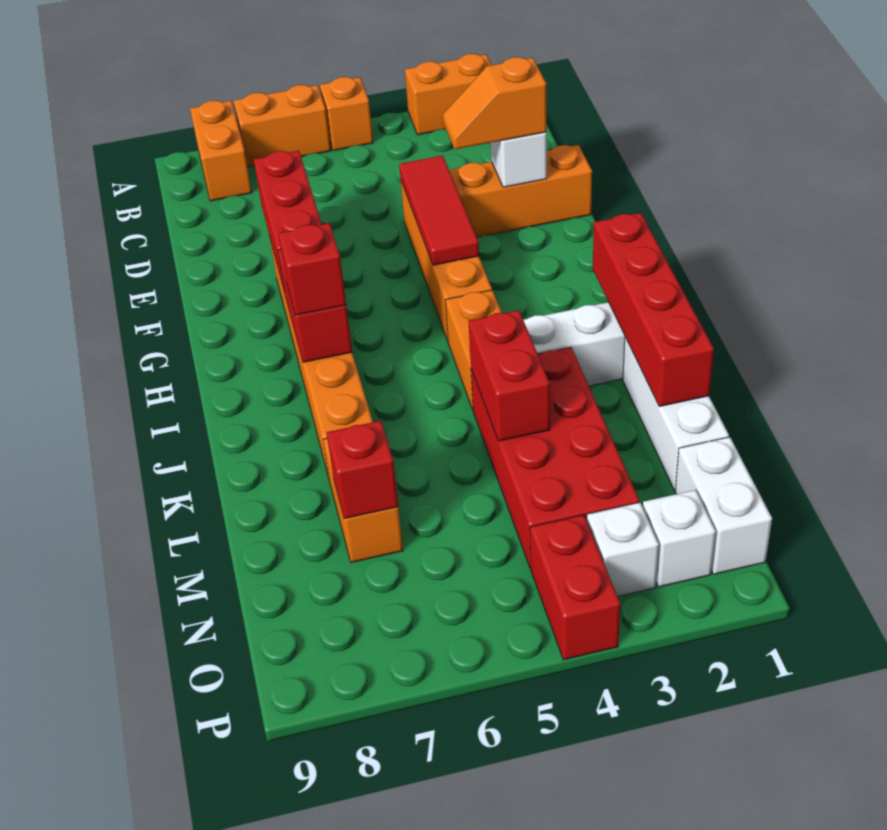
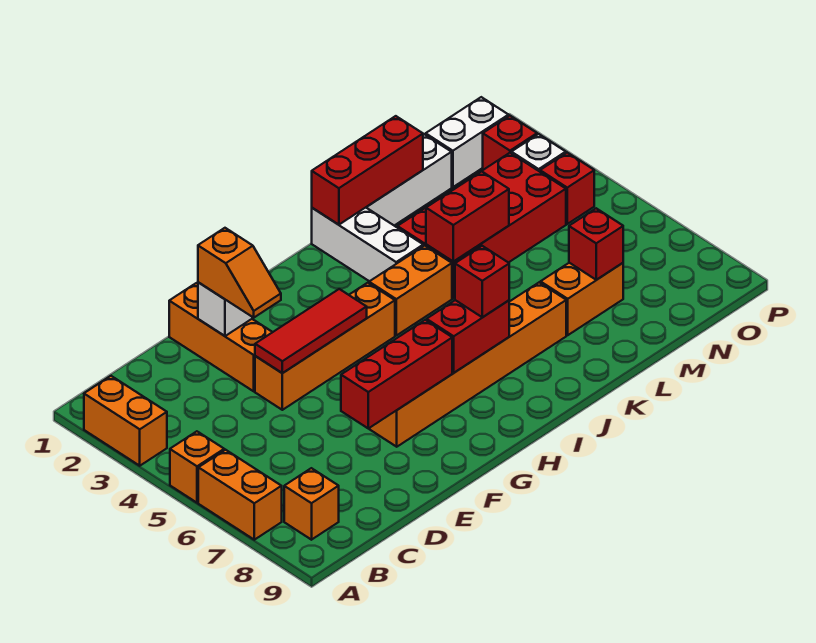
orange 1x2 brick [190,101,252,201] -> orange 1x1 brick [284,468,339,540]
red 1x4 brick [593,213,714,407] -> red 1x3 brick [312,116,423,225]
white 1x1 brick [643,490,716,587] -> red 1x1 brick [483,116,537,170]
red 1x2 brick [530,515,620,660] -> red 1x1 brick [540,153,594,224]

